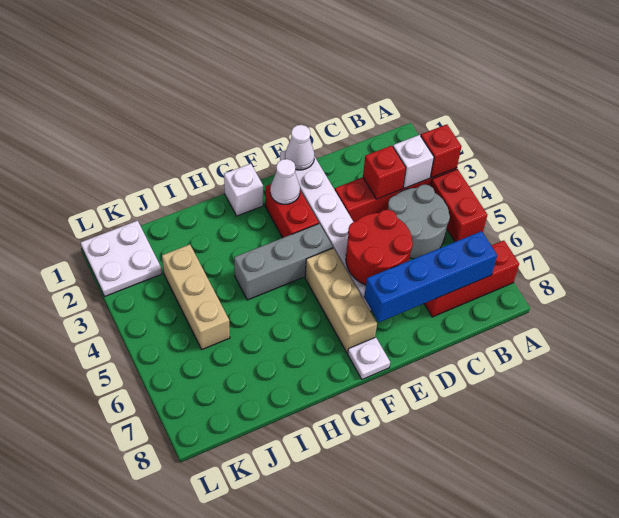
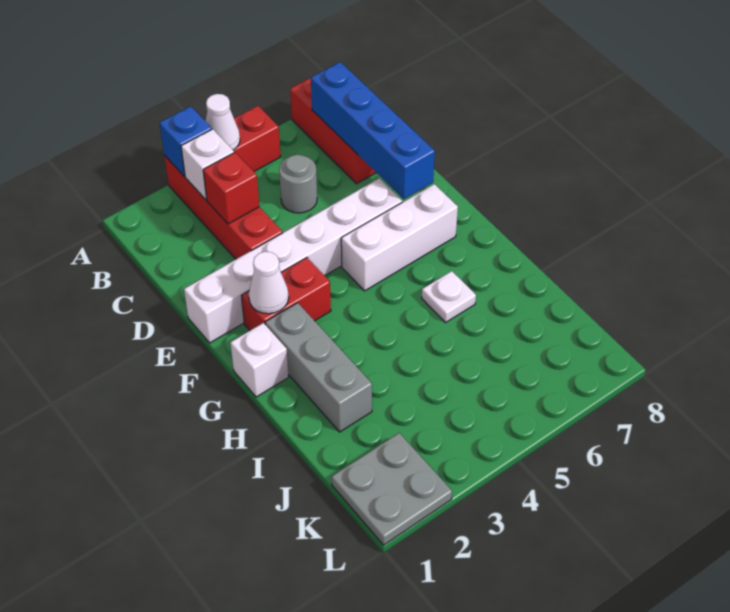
red 1x1 brick [421,124,462,178] -> blue 1x1 brick [160,107,212,176]
grey 2x2 round brick [388,184,450,259] -> grey 1x1 round brick [279,155,317,213]
red 2x2 round brick [346,210,413,285] -> none
white 1x1 cone [285,125,314,170] -> white 1x1 cone moved to [206,94,240,150]
grey 1x3 brick [234,224,333,300] -> grey 1x3 brick moved to [265,303,372,432]
tan 1x3 brick [305,248,377,353] -> white 1x3 brick [341,184,458,291]
white 1x1 plate [348,337,390,379] -> white 1x1 plate moved to [422,271,476,323]
tan 1x3 brick [162,245,230,349] -> none
white 2x2 plate [81,221,162,296] -> grey 2x2 plate [332,433,452,545]

